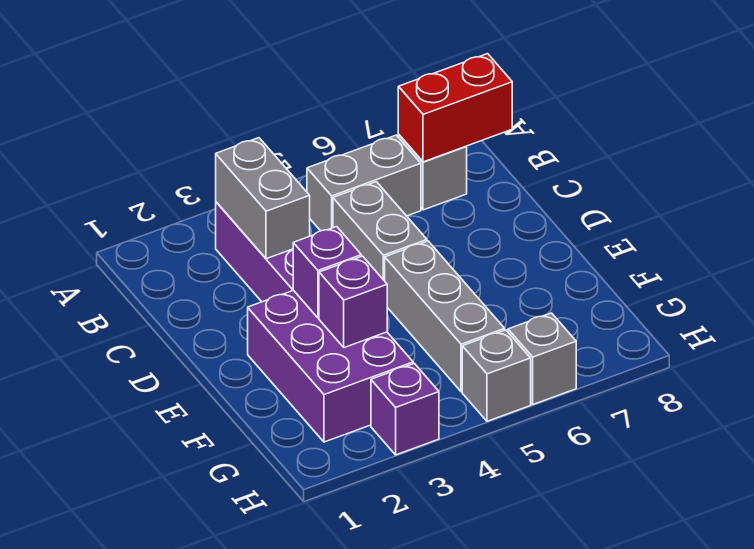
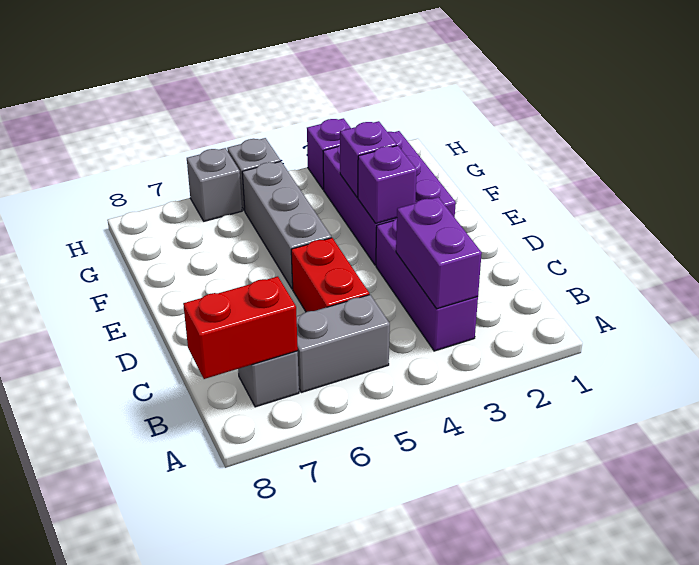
grey 1x2 brick [216,138,310,259] -> purple 1x2 brick [396,197,482,309]
grey 1x2 brick [333,182,427,281] -> red 1x2 brick [291,238,369,312]

